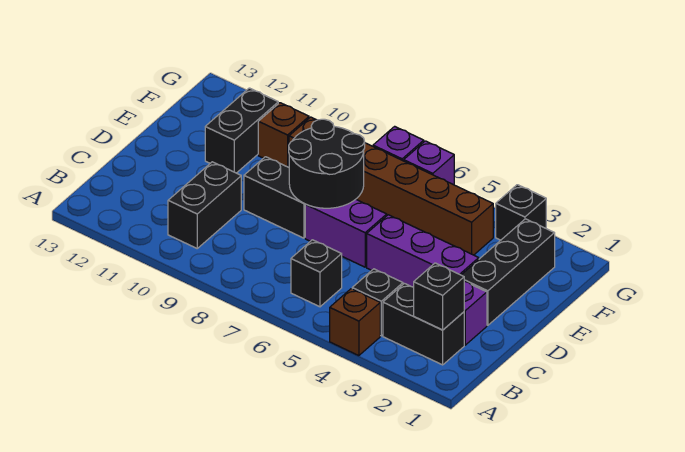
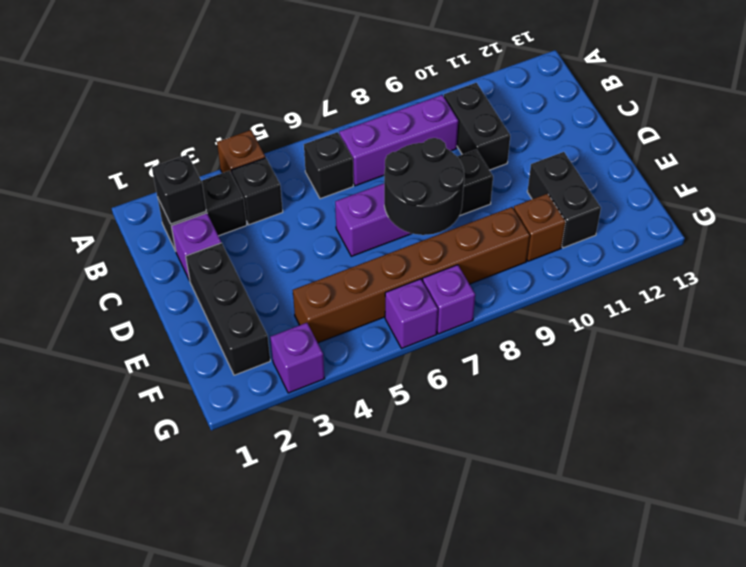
purple 1x3 brick [367,215,479,287] -> purple 1x3 brick moved to [339,95,458,186]
black 1x1 brick [496,185,546,240] -> purple 1x1 brick [270,323,325,393]

